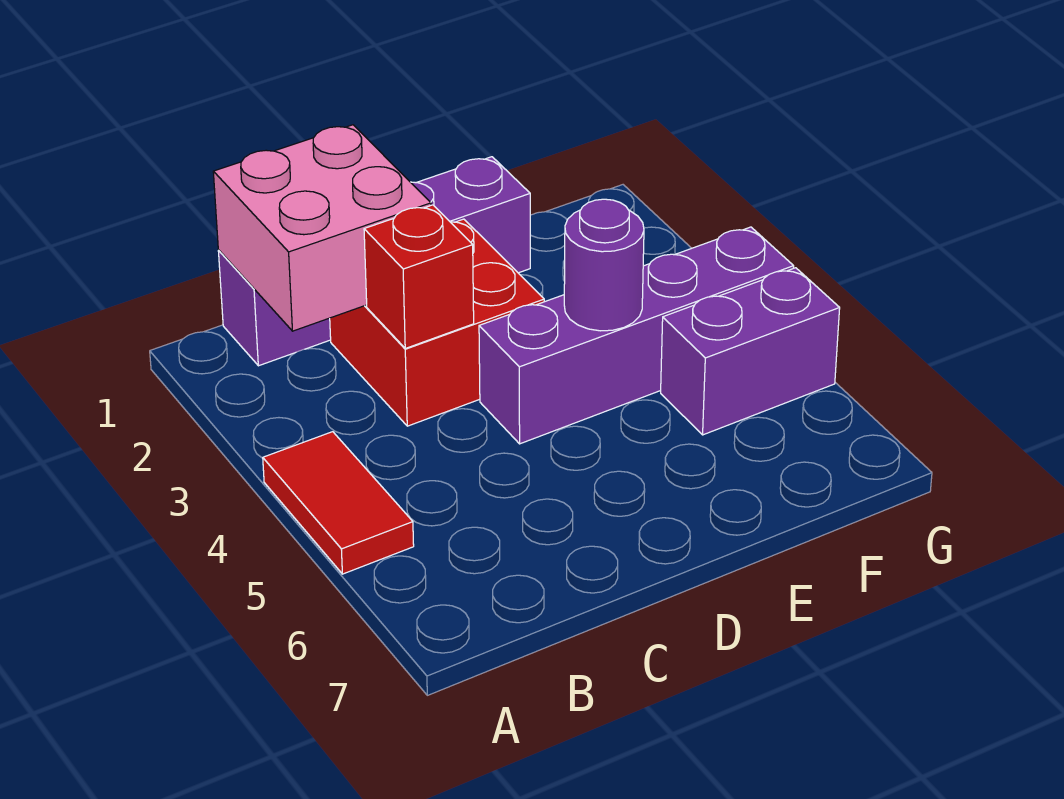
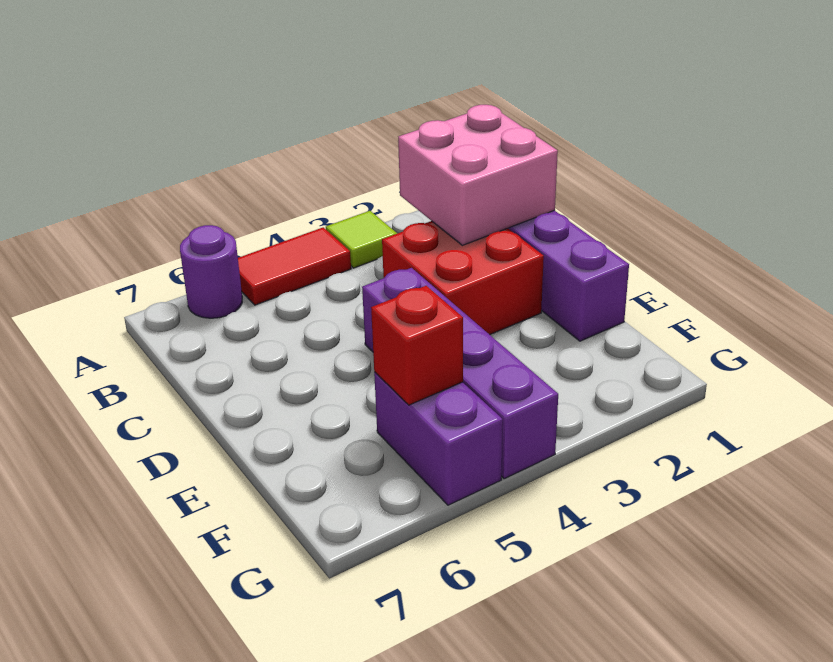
none -> lime 1x1 tile [326,211,397,268]
red 1x1 brick [364,205,474,348] -> red 1x1 brick moved to [371,286,463,405]
purple 1x1 round brick [564,199,644,331] -> purple 1x1 round brick moved to [180,225,242,318]

